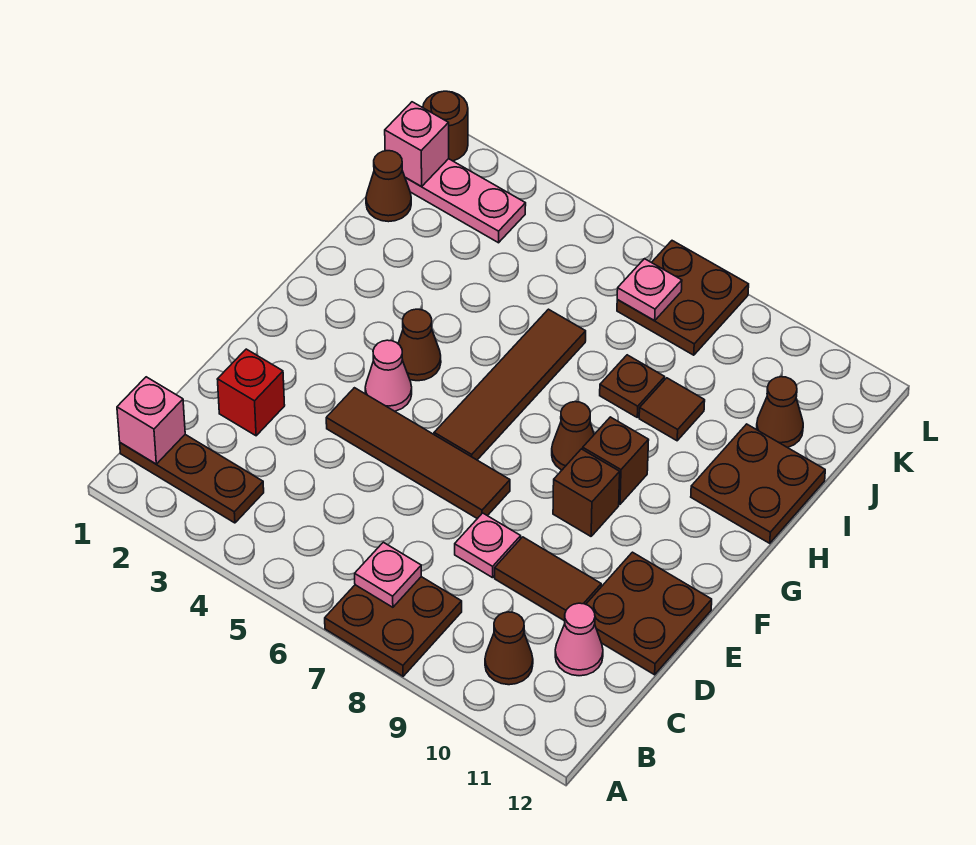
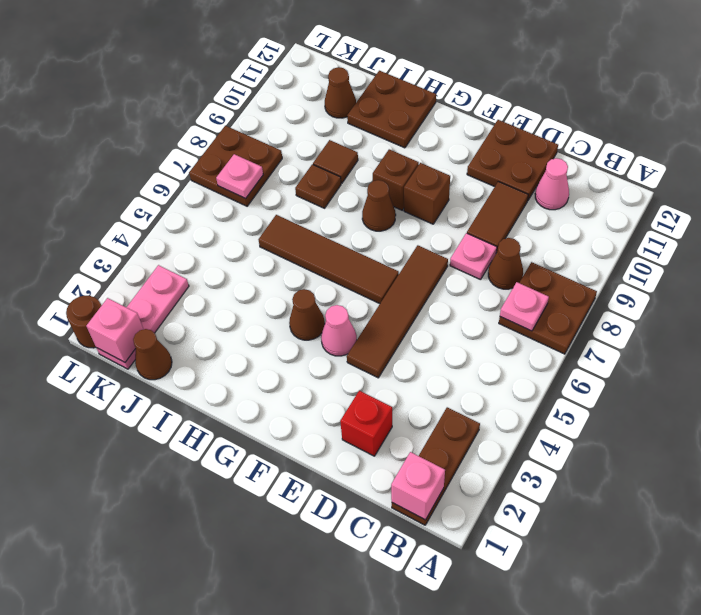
brown 1x1 cone [485,612,533,685] -> brown 1x1 cone moved to [488,238,523,289]

